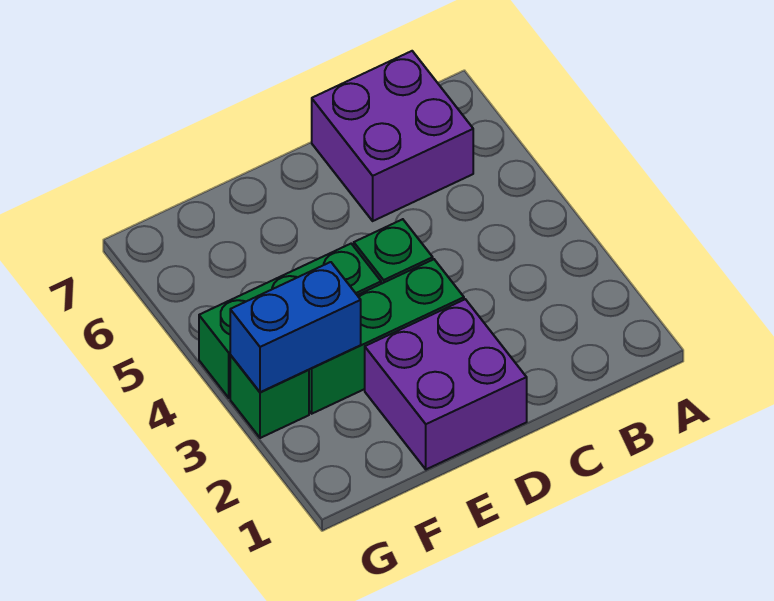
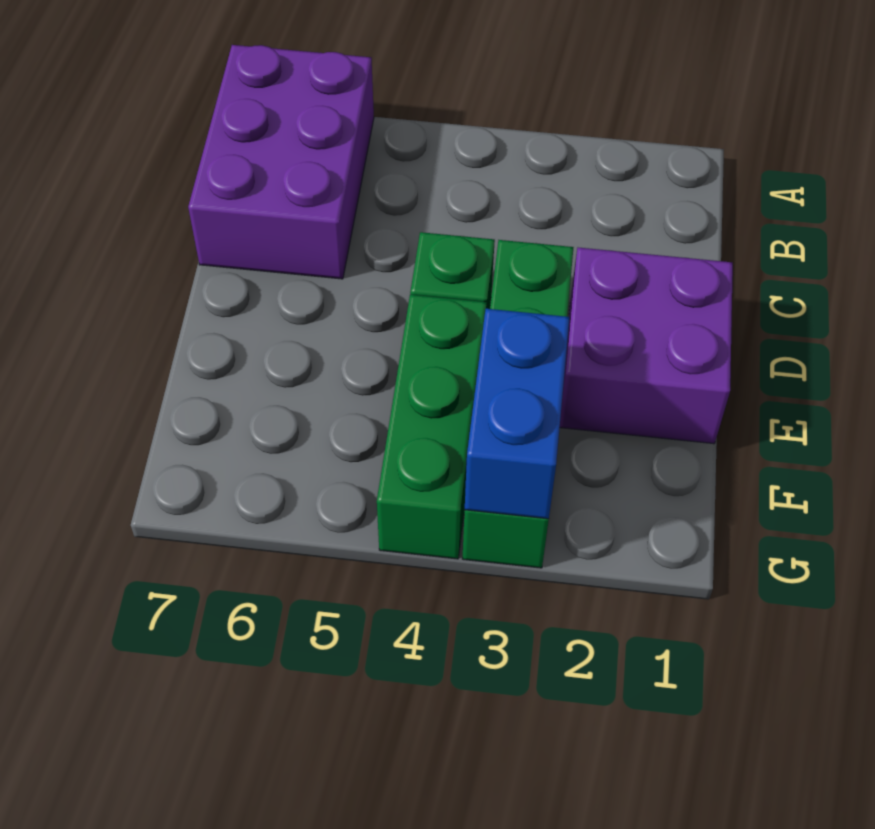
purple 2x2 brick [312,51,473,221] -> purple 2x3 brick [188,45,374,279]

